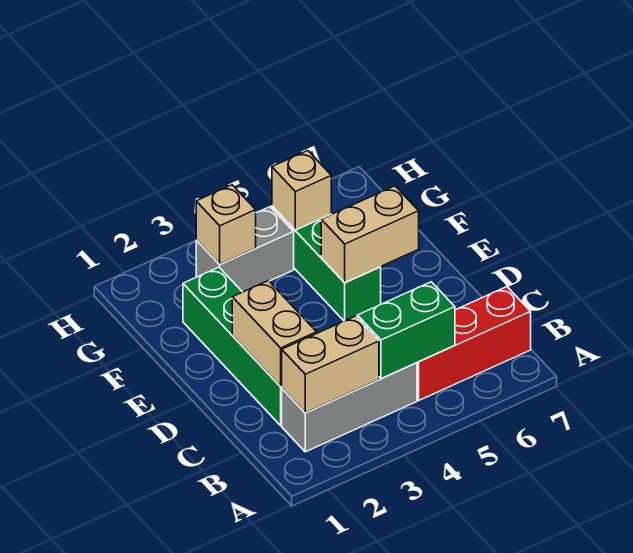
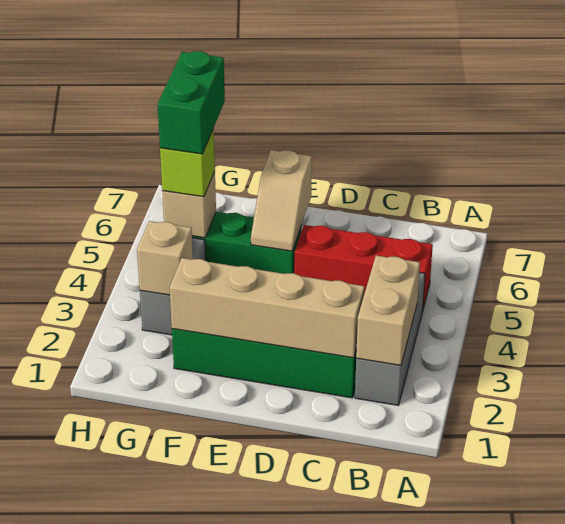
green 1x2 brick [357,282,455,379] -> green 1x2 brick moved to [158,51,225,154]
red 1x3 brick [417,287,531,400] -> red 1x3 brick turned to [294,225,433,309]
tan 1x2 brick [232,281,317,387] -> tan 1x4 brick [170,258,364,358]
tan 1x2 brick [321,186,419,283] -> tan 1x2 slope [251,150,312,251]
none -> lime 1x1 brick [160,129,215,197]

